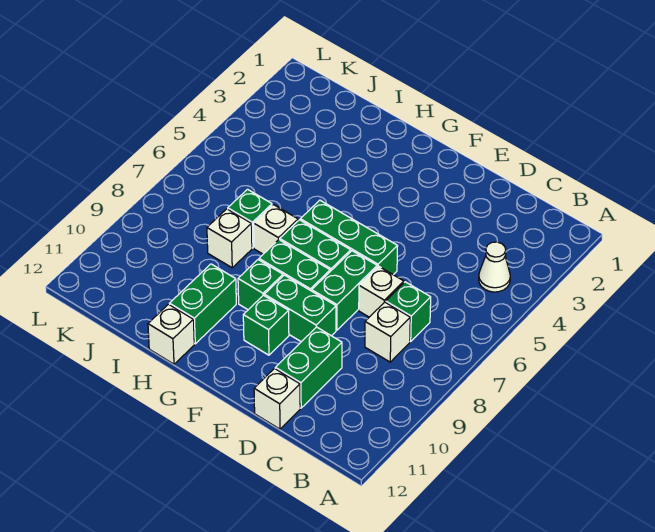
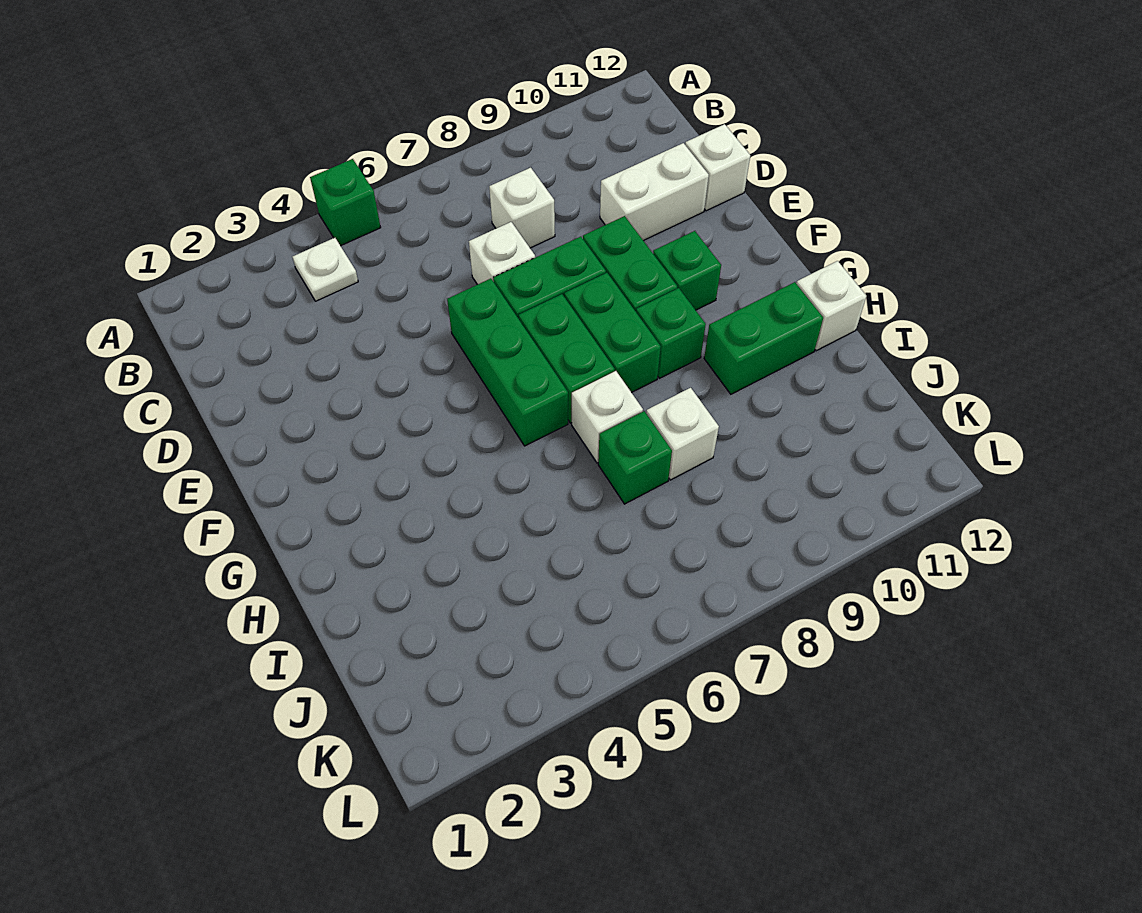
white 1x1 cone [479,242,510,292] -> white 1x1 plate [293,238,358,301]
green 1x1 brick [386,282,431,342] -> green 1x1 brick moved to [310,159,381,246]
green 1x2 brick [275,327,342,408] -> white 1x2 brick [600,143,709,241]

